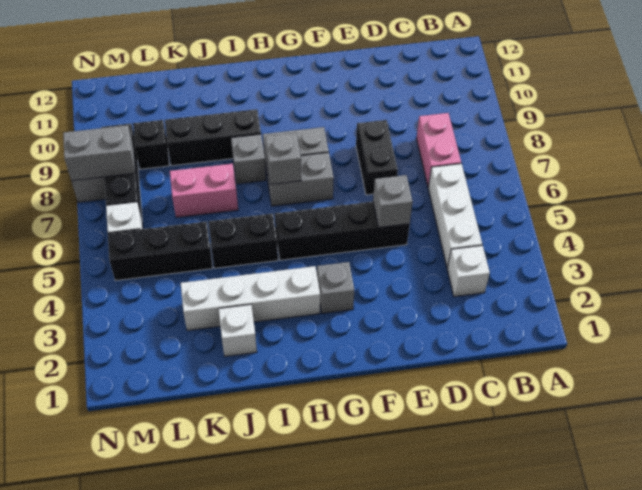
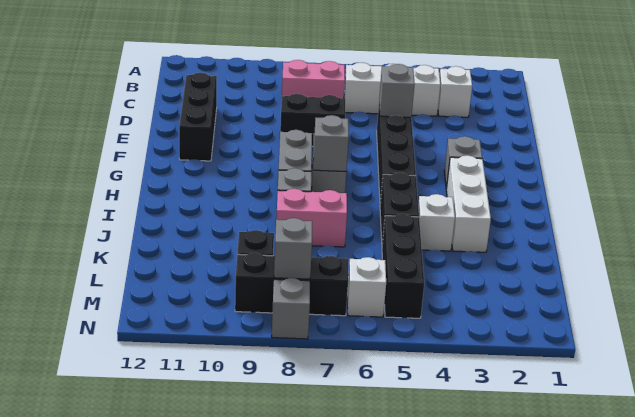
white 1x4 brick [181,266,320,331] -> white 1x3 brick [446,155,491,252]
black 1x3 brick [165,109,261,166] -> black 1x3 brick moved to [179,73,217,161]
white 1x1 brick [218,304,257,356] -> white 1x1 brick moved to [418,194,455,251]
pink 1x2 brick [170,164,238,218] -> pink 1x2 brick turned to [276,189,347,247]
grey 1x2 brick [63,125,135,181] -> grey 1x1 brick [274,218,312,279]

